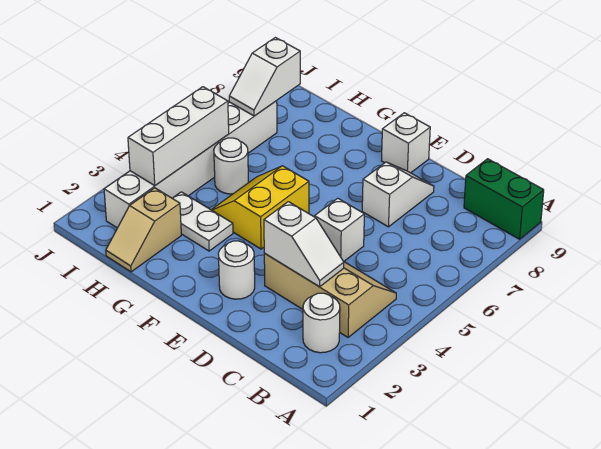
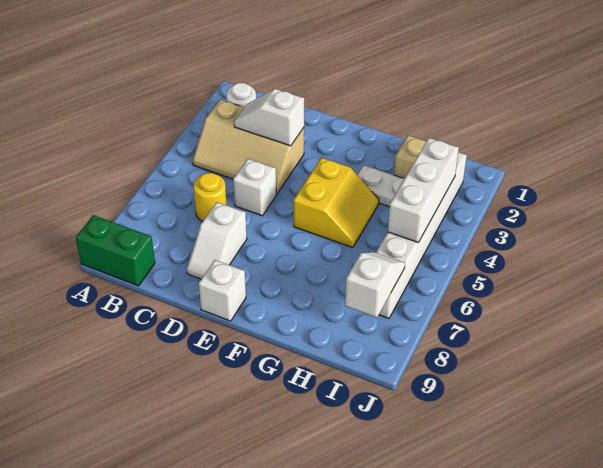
none -> yellow 1x1 round brick [193,173,227,222]
white 1x1 round brick [218,241,255,299] -> none
white 1x1 round brick [214,138,248,194] -> none

